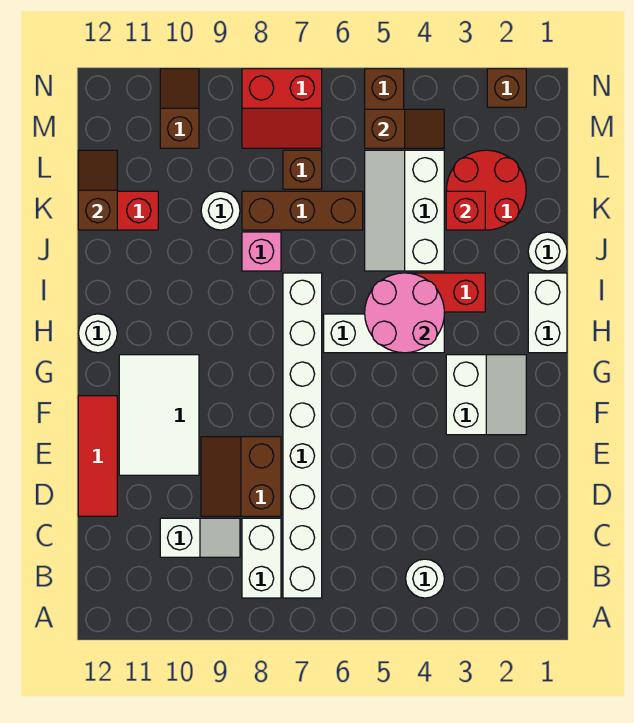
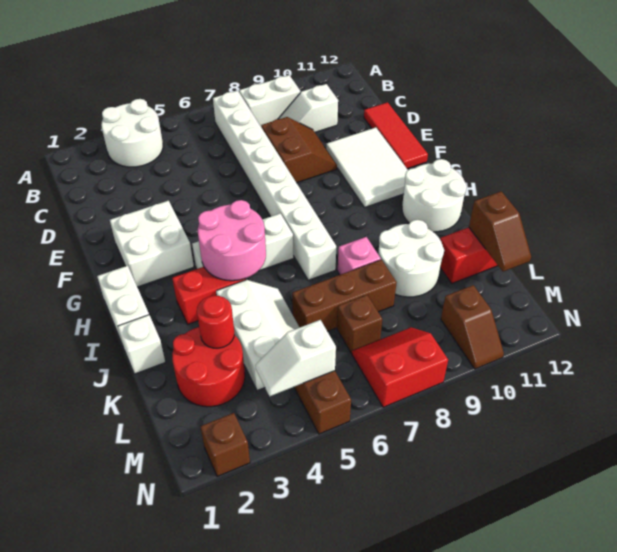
white 1x1 round brick [406,559,444,598] -> white 2x2 round brick [101,99,163,167]
white 1x2 brick [242,518,281,598] -> white 1x2 brick turned to [239,75,300,126]
white 2x2 slope [446,355,526,435] -> white 2x2 brick [110,201,194,287]
white 1x1 round brick [78,314,117,353] -> white 2x2 round brick [402,159,467,232]
white 1x1 round brick [528,232,567,271] -> white 1x1 brick [118,315,165,374]
red 1x1 brick [446,191,485,230] -> red 1x1 round brick [197,296,234,348]
white 1x1 round brick [201,191,240,230] -> white 2x2 round brick [378,220,444,297]
brown 1x2 slope [365,109,444,148] -> white 1x2 slope [255,320,336,396]

